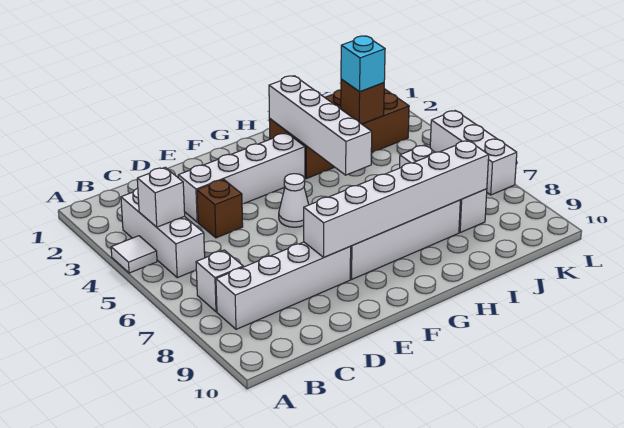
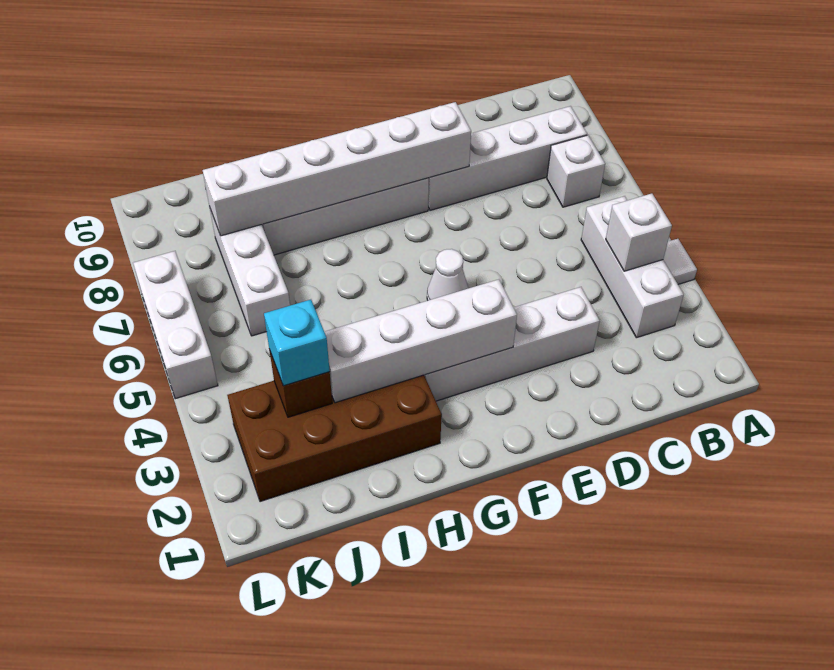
brown 1x1 brick [197,179,243,238] -> none
white 1x4 brick [269,76,372,175] -> white 1x4 brick turned to [325,279,517,403]

